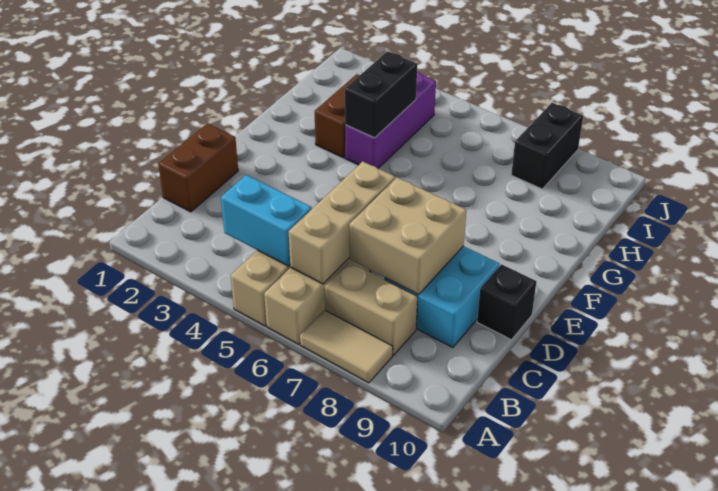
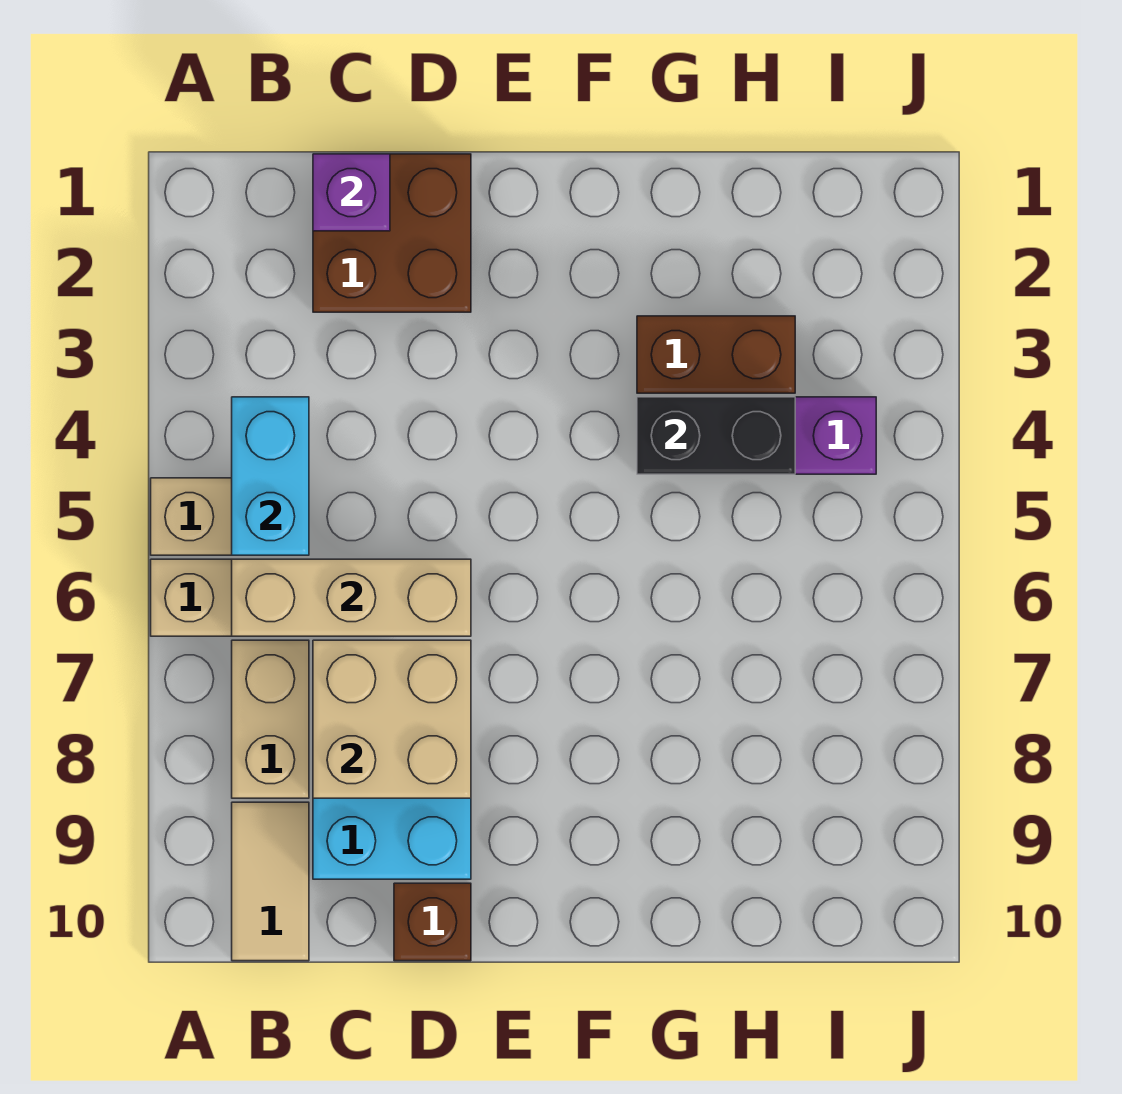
tan 1x2 tile [300,310,393,383] -> tan 1x2 tile moved to [232,802,309,961]
brown 1x2 brick [158,124,238,212] -> brown 2x2 brick [313,154,471,312]
none -> purple 1x1 brick [313,154,390,231]
black 1x1 brick [477,264,536,340] -> brown 1x1 brick [394,883,471,961]
black 1x2 brick [511,103,583,189] -> none

